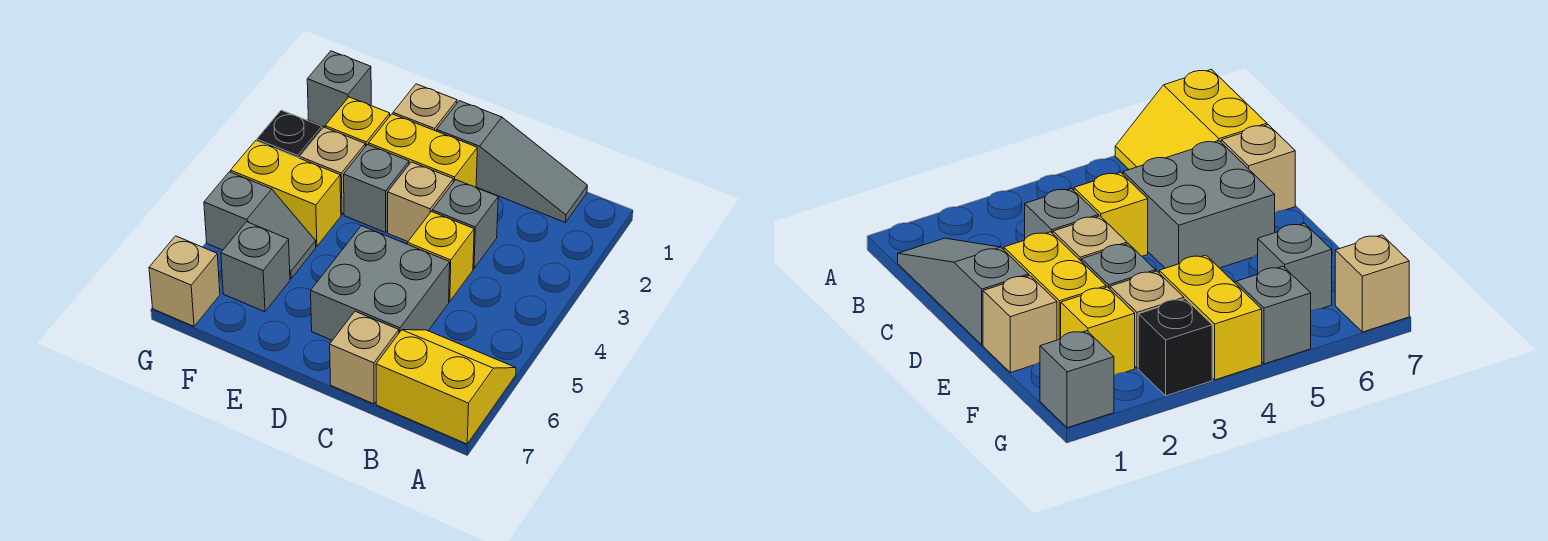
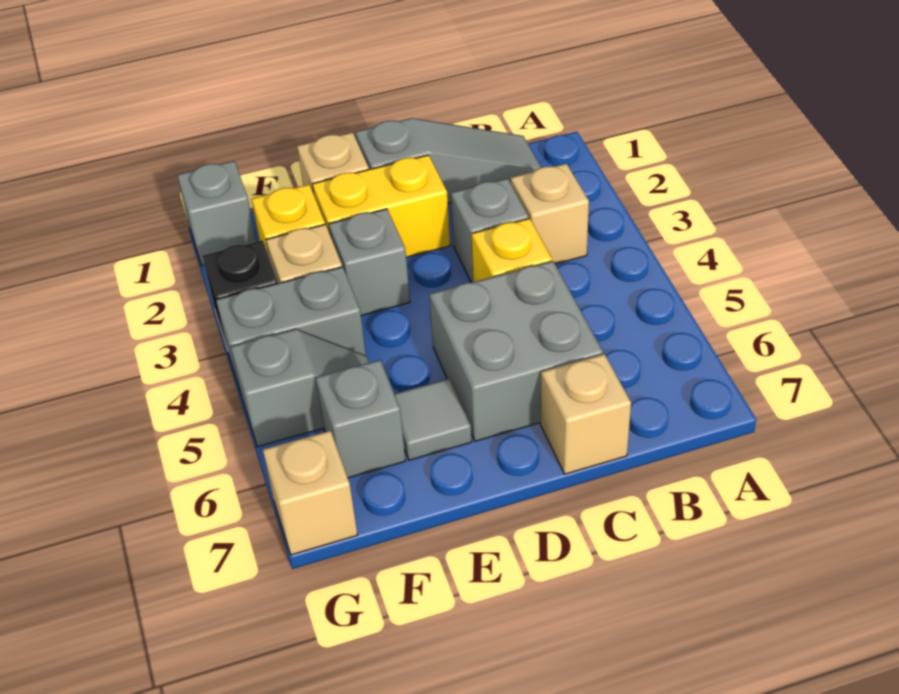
yellow 2x2 slope [376,330,516,444] -> none
tan 1x1 brick [388,162,453,242] -> tan 1x1 brick moved to [511,164,589,264]
none -> grey 1x1 tile [395,378,472,460]
yellow 1x2 brick [231,141,341,246] -> grey 1x2 brick [216,267,366,392]

